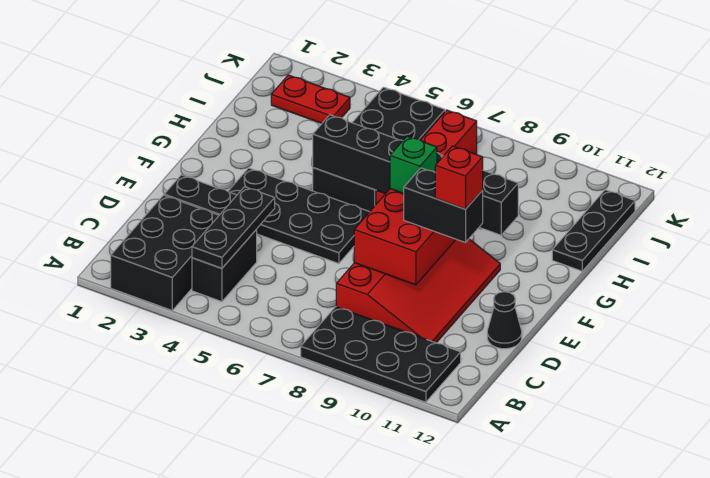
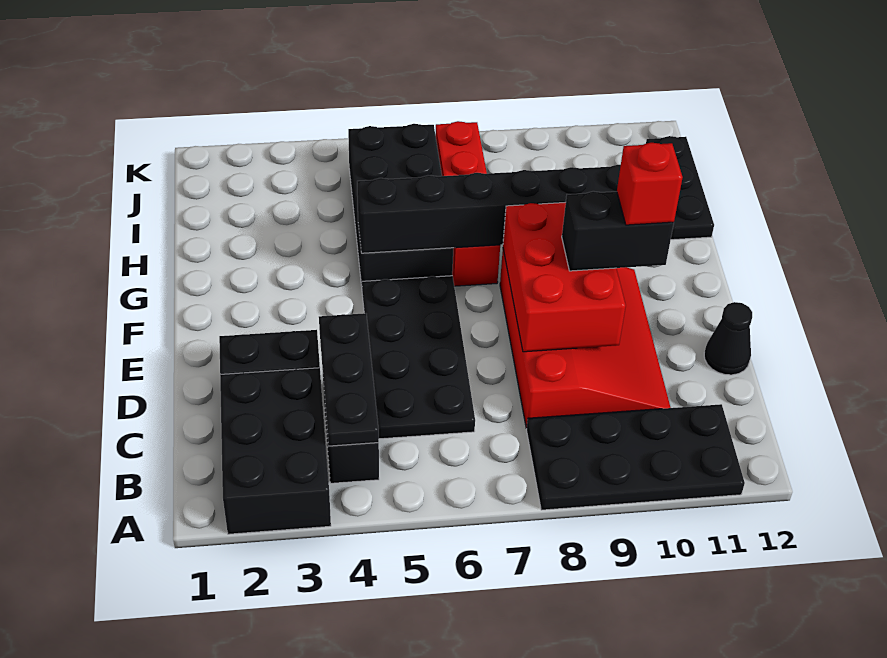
black 2x4 plate [228,168,369,264] -> black 2x4 plate turned to [362,276,475,439]
green 1x1 brick [390,136,437,193] -> none
red 1x2 plate [271,75,350,123] -> none

